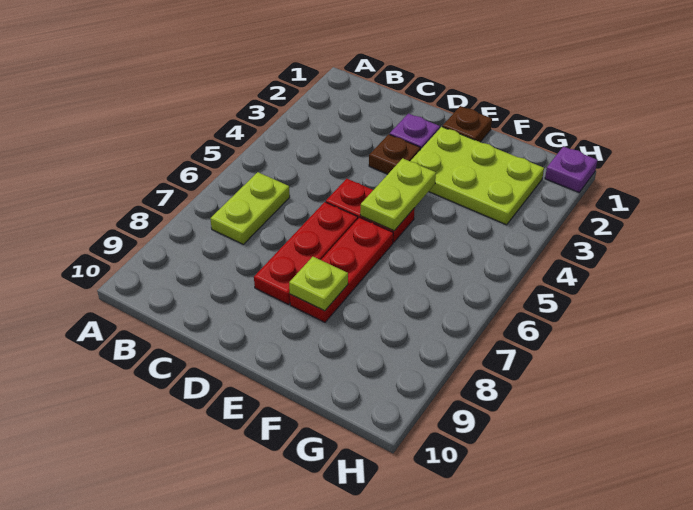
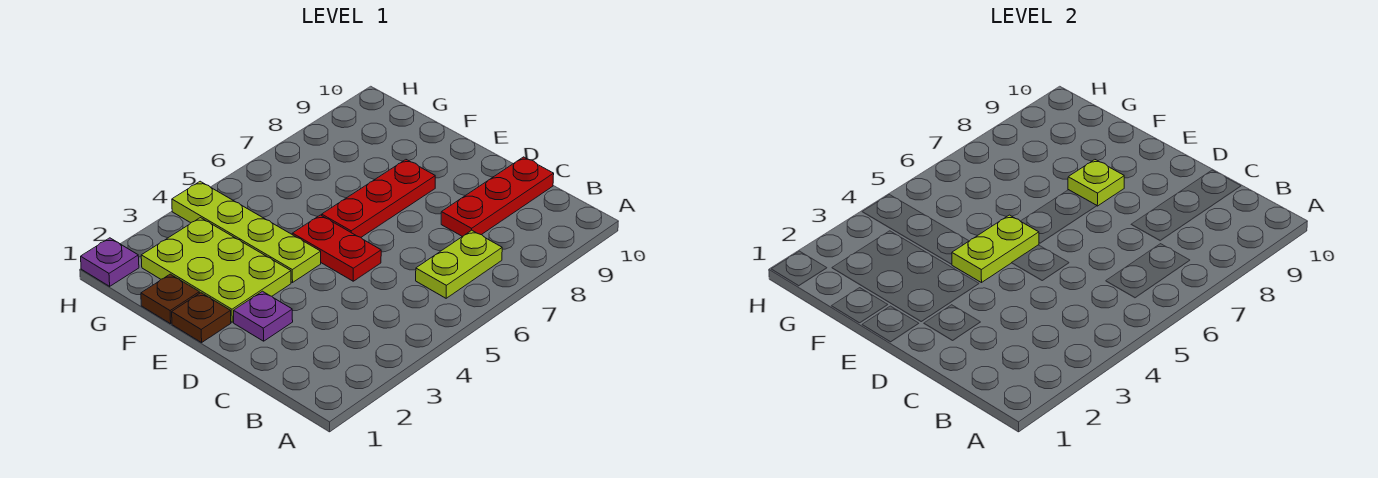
brown 1x1 plate [369,134,420,174] -> brown 1x1 plate moved to [141,274,200,324]
red 1x3 plate [254,202,358,305] -> red 1x3 plate moved to [441,157,554,237]
none -> lime 1x4 plate [172,181,321,283]

